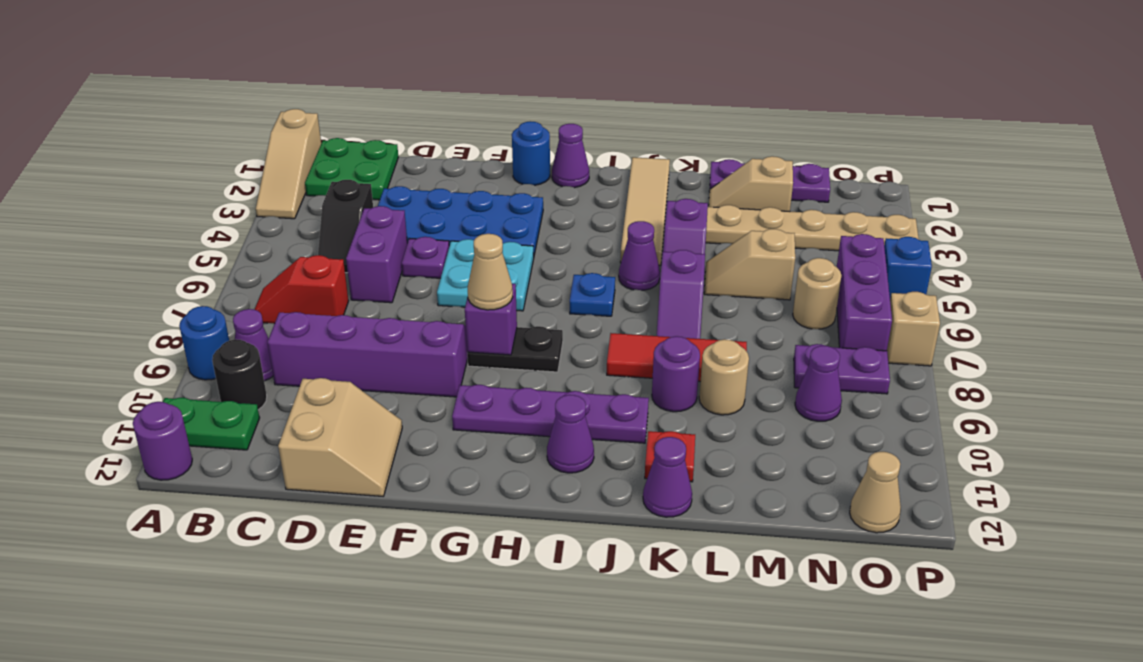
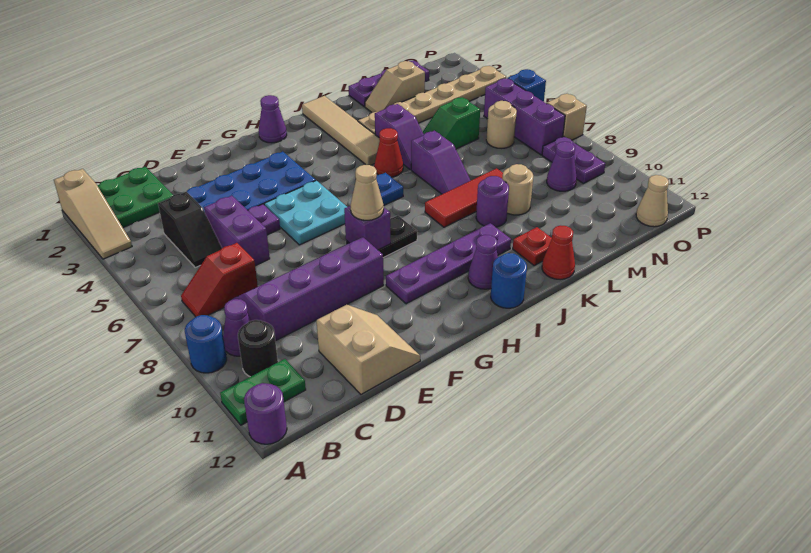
blue 1x1 round brick [512,121,550,185] -> blue 1x1 round brick moved to [491,253,527,308]
purple 1x1 cone [619,221,660,290] -> red 1x1 cone [374,128,403,177]
purple 1x1 cone [643,437,692,517] -> red 1x1 cone [542,225,575,280]
tan 1x2 slope [704,229,795,300] -> green 1x2 slope [423,97,480,149]
purple 1x2 plate [794,344,890,394] -> purple 1x2 plate turned to [542,136,605,183]

